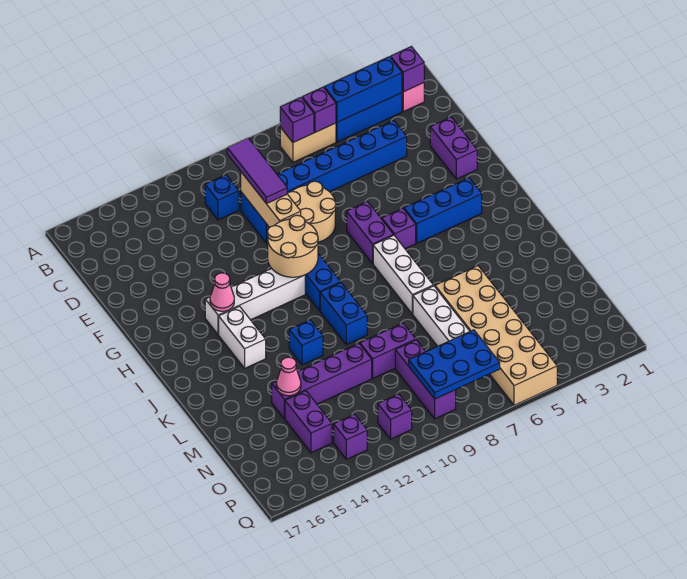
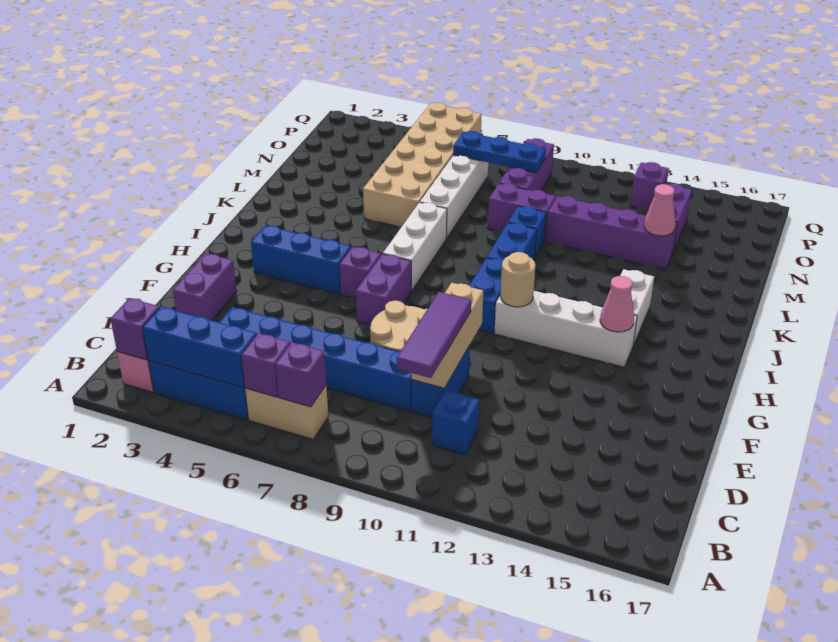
tan 2x2 round brick [267,215,318,277] -> tan 1x1 round brick [501,252,535,307]
blue 1x1 brick [289,320,323,365] -> blue 1x1 brick moved to [508,206,546,258]
blue 2x3 plate [409,330,500,399] -> blue 1x3 plate [453,131,546,173]
purple 1x1 brick [378,394,412,439] -> none

